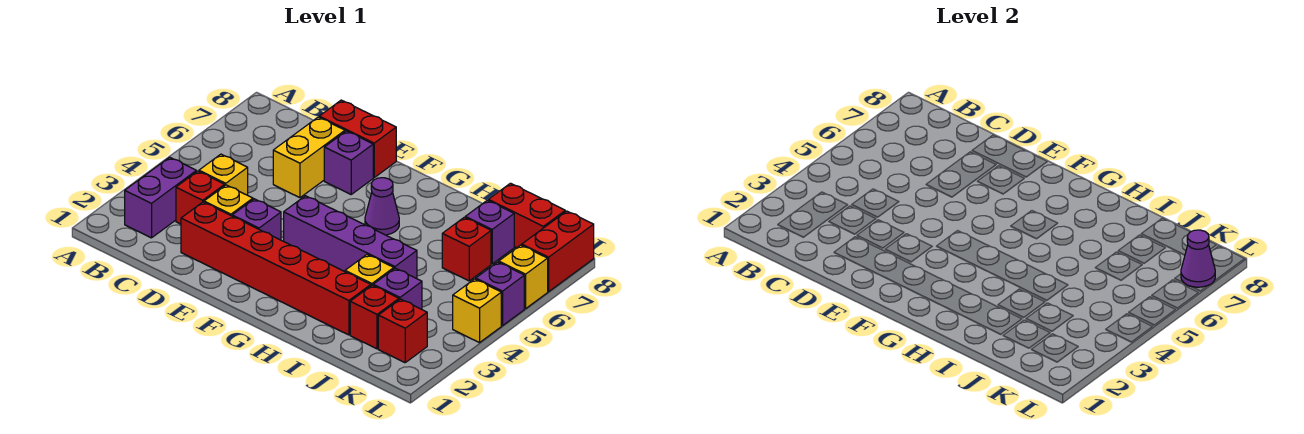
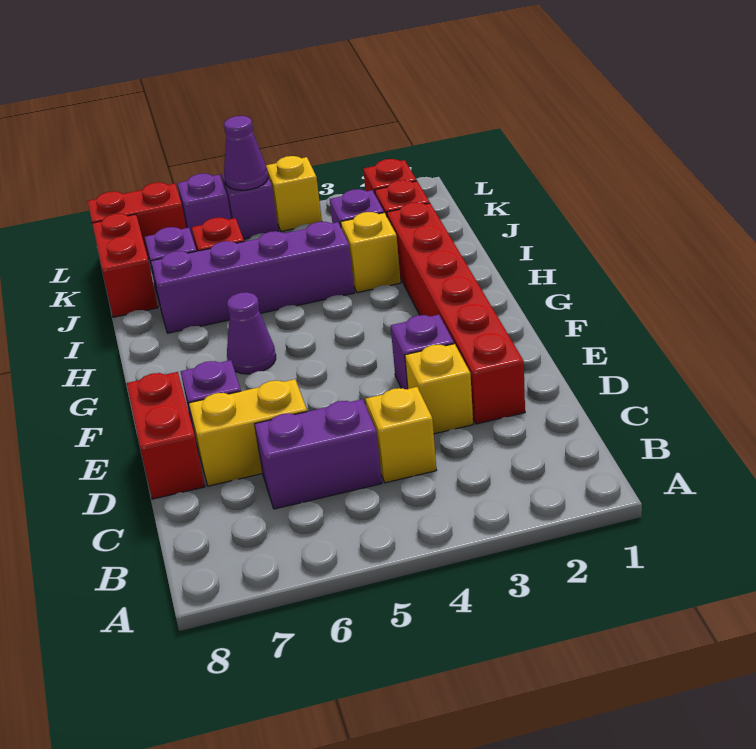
purple 1x2 brick [125,157,196,238] -> purple 1x2 brick moved to [255,399,382,509]
red 1x1 brick [176,171,225,224] -> none
purple 1x4 brick [284,196,417,279] -> purple 1x4 brick turned to [151,222,354,333]
yellow 1x1 brick [499,245,548,309] -> purple 1x1 brick [177,174,231,241]
purple 1x1 cone [1181,230,1215,287] -> purple 1x1 cone moved to [224,116,268,190]

